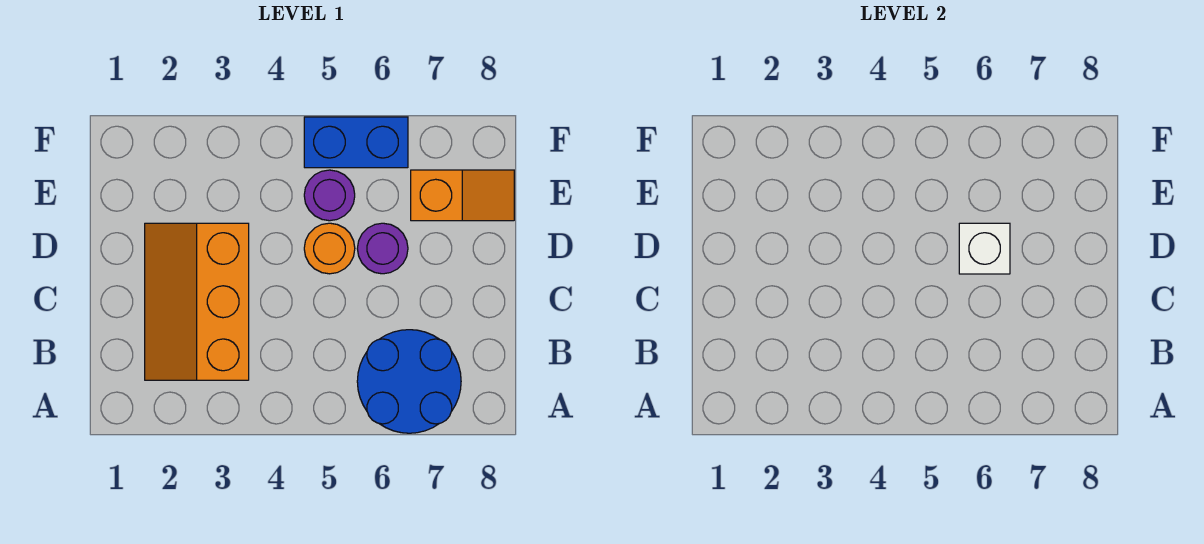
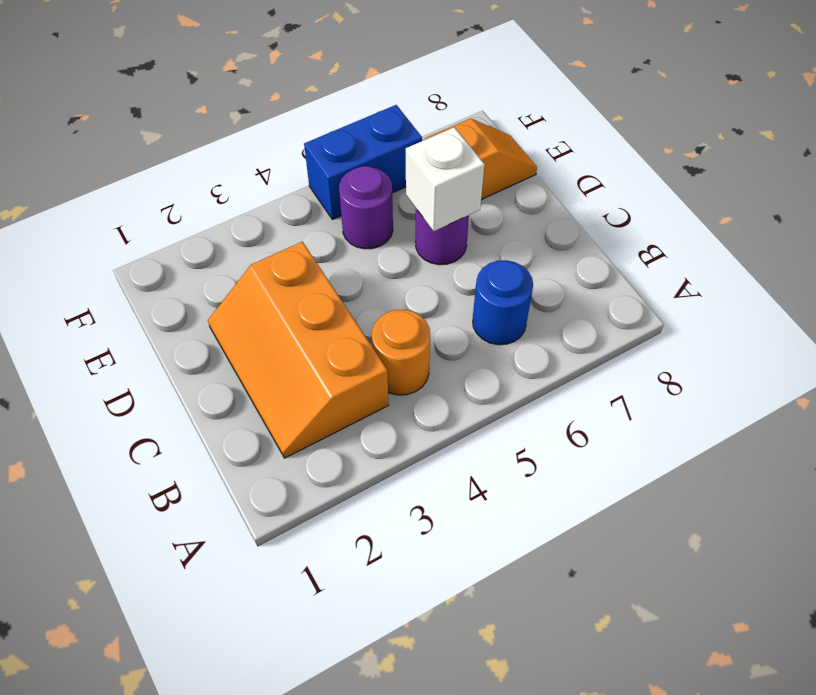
blue 2x2 round brick [357,330,461,433] -> blue 1x1 round brick [473,260,533,345]
orange 1x1 round brick [304,223,355,274] -> orange 1x1 round brick moved to [372,310,430,395]

